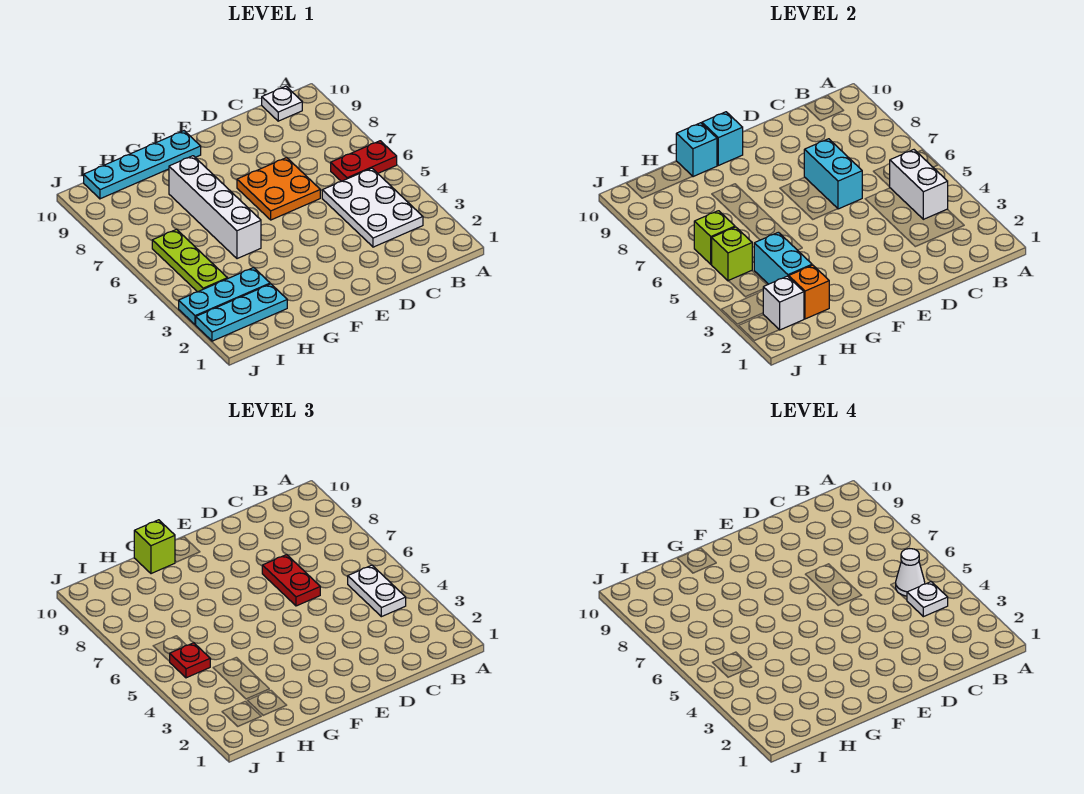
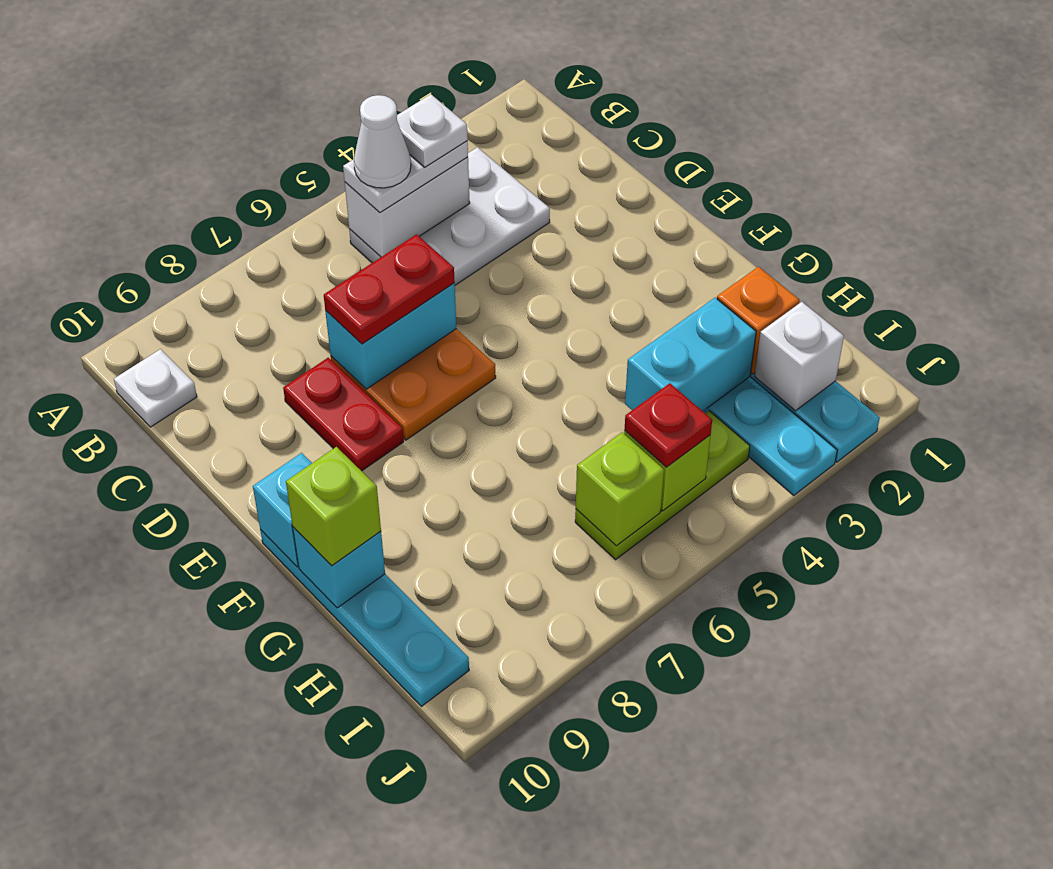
red 1x2 plate [331,141,397,181] -> red 1x2 plate moved to [283,358,404,471]
white 1x4 brick [169,156,261,259] -> none

